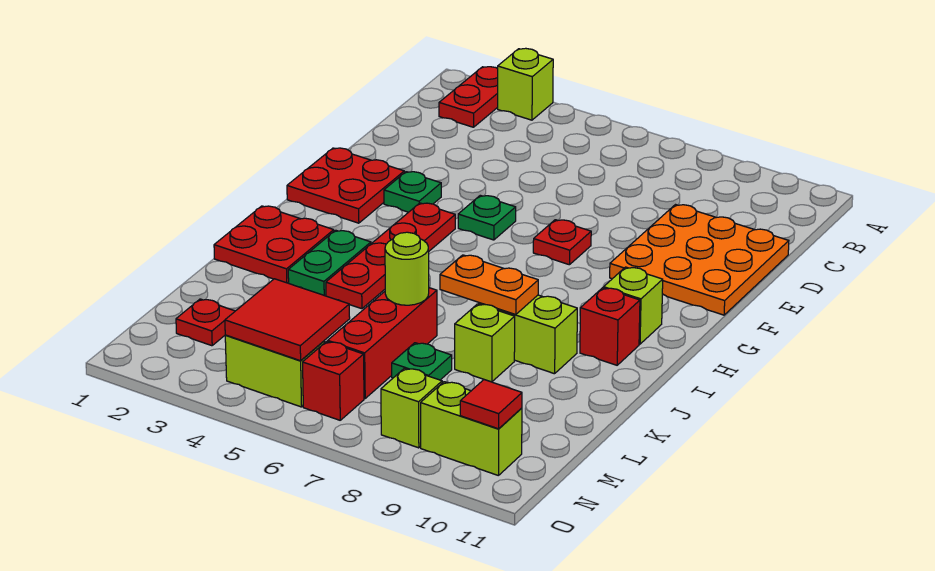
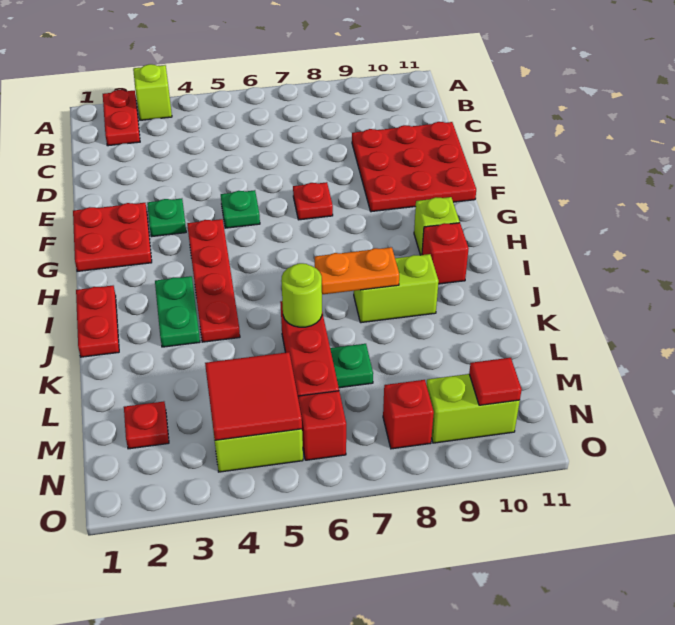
orange 3x3 plate [610,205,789,315] -> red 3x3 plate [352,122,476,212]
red 2x2 plate [214,206,334,283] -> red 1x2 plate [76,286,119,357]
lime 1x1 brick [455,304,515,382] -> none
lime 1x1 brick [381,368,442,448] -> red 1x1 brick [383,380,434,449]

